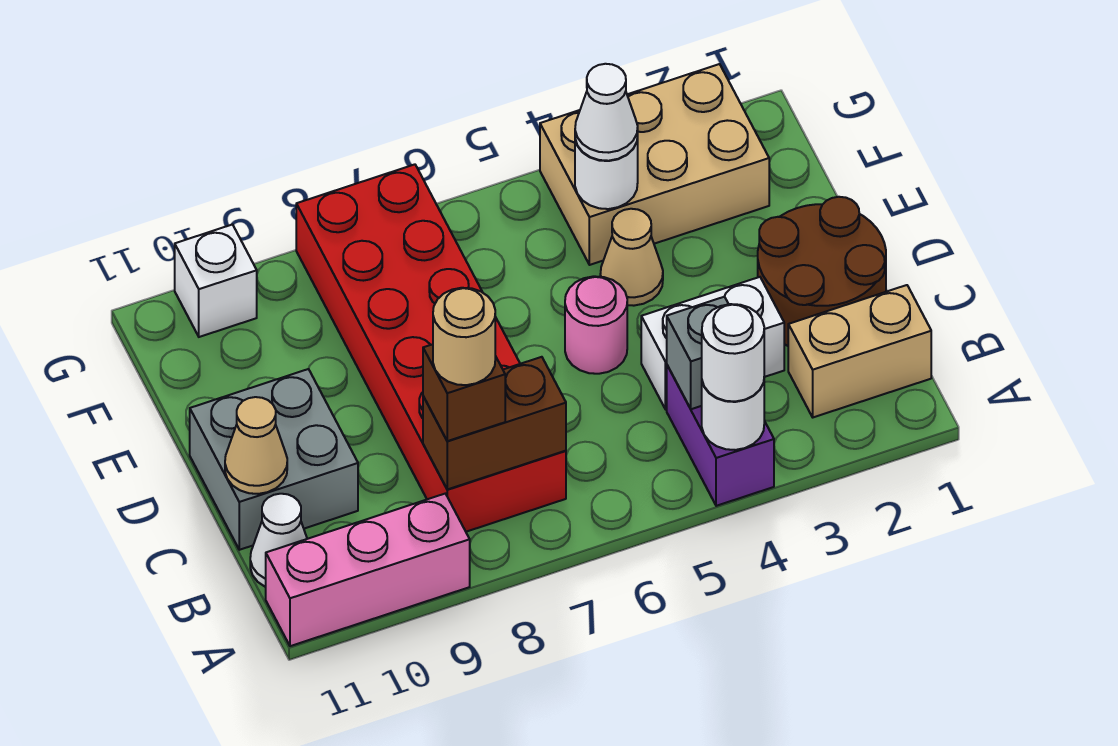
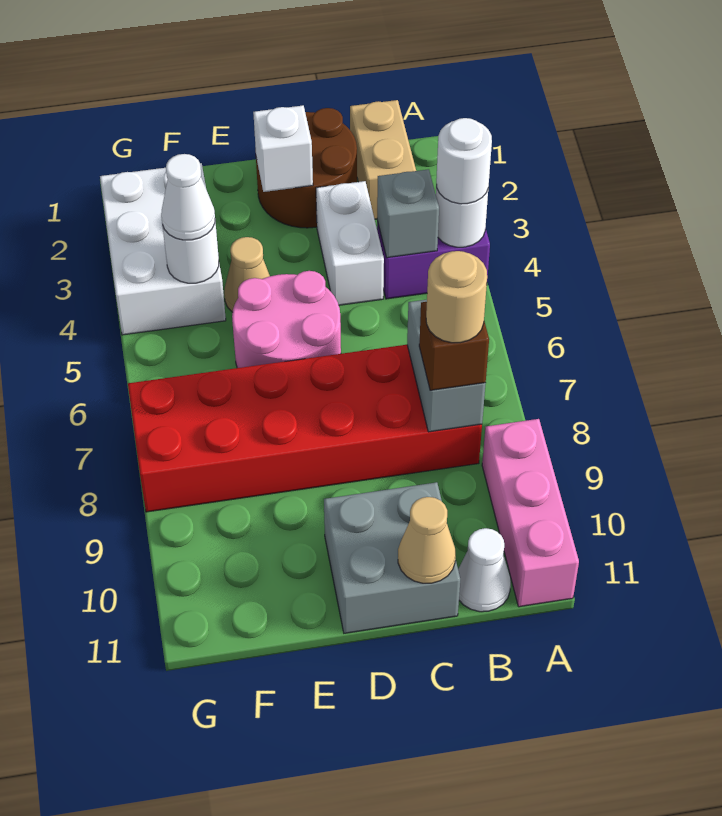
brown 1x2 brick [423,357,566,489] -> grey 1x2 brick [407,300,486,432]
pink 1x1 round brick [565,276,627,374] -> pink 2x2 round brick [232,271,341,368]
tan 2x3 brick [540,64,769,265] -> white 2x3 brick [100,163,226,335]
white 1x1 brick [175,225,257,337] -> white 1x1 brick moved to [253,106,313,192]

